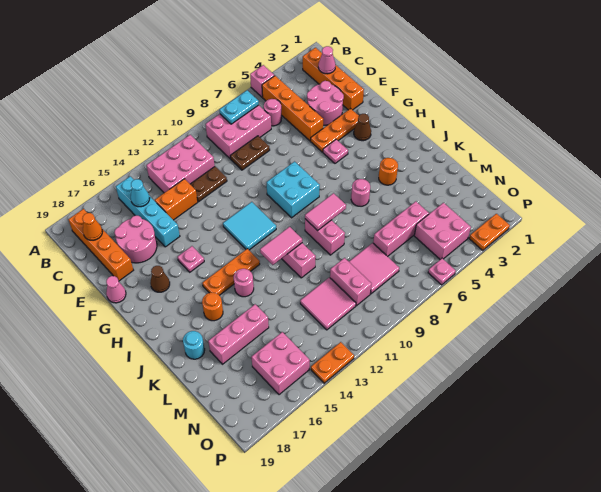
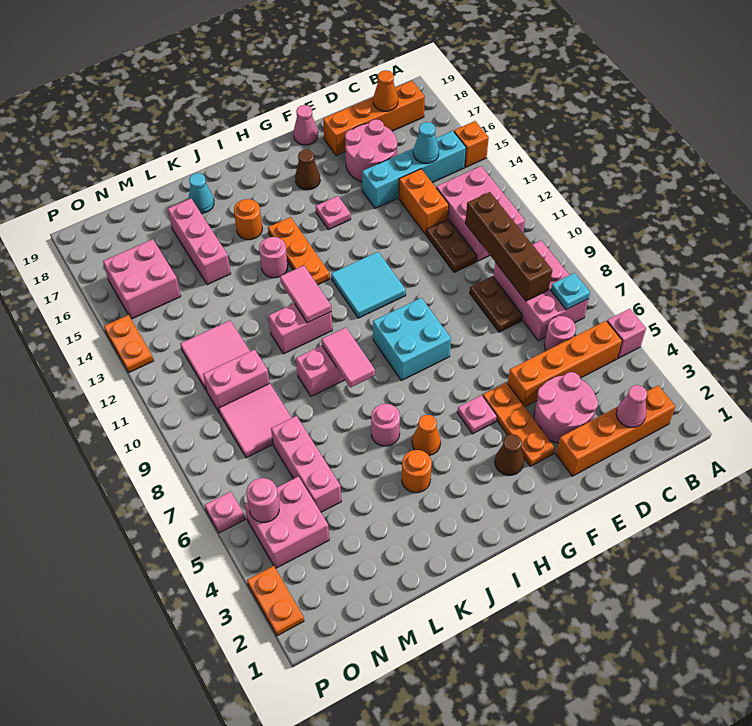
none -> orange 1x1 brick [454,121,489,167]
cyan 1x2 plate [219,90,259,124] -> cyan 1x1 plate [551,273,590,310]
none -> brown 1x4 brick [465,192,552,301]
none -> orange 1x1 cone [412,415,441,456]
cyan 1x1 round brick [183,331,205,359] -> cyan 1x1 cone [188,173,214,213]
none -> pink 1x1 round brick [246,478,279,522]

